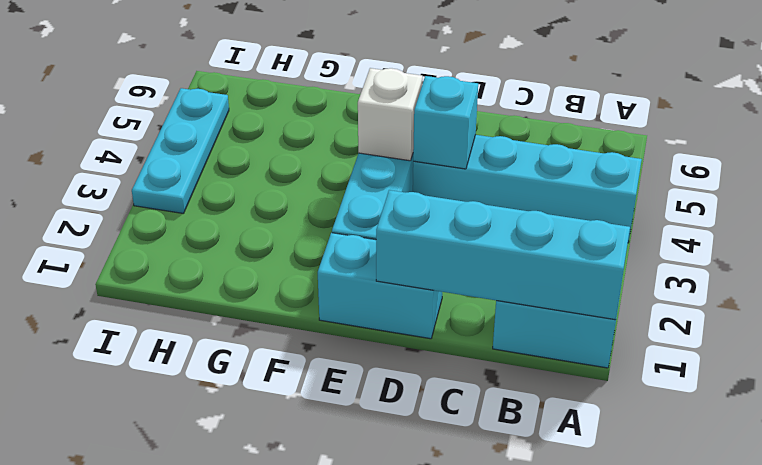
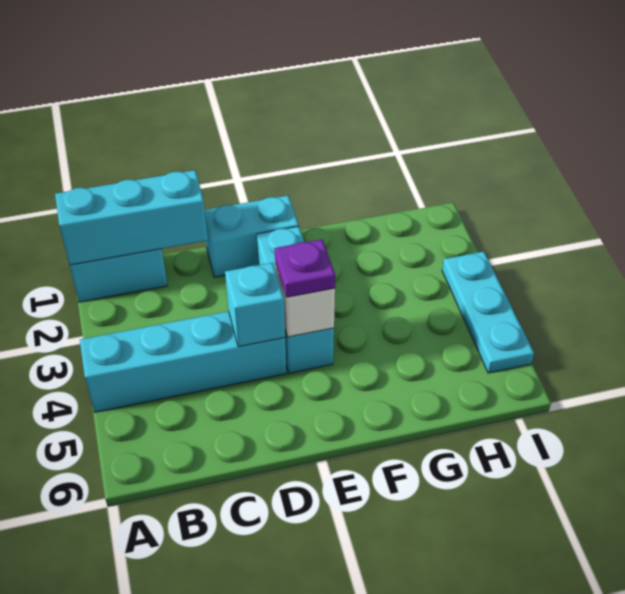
cyan 1x4 brick [376,190,630,320] -> cyan 1x3 brick [55,170,208,265]
none -> purple 1x1 plate [275,239,335,297]

